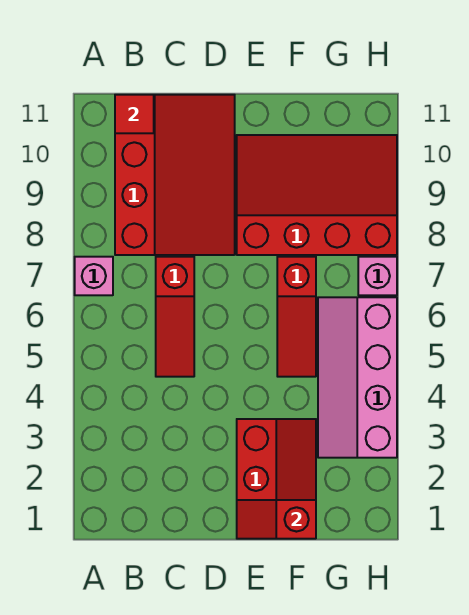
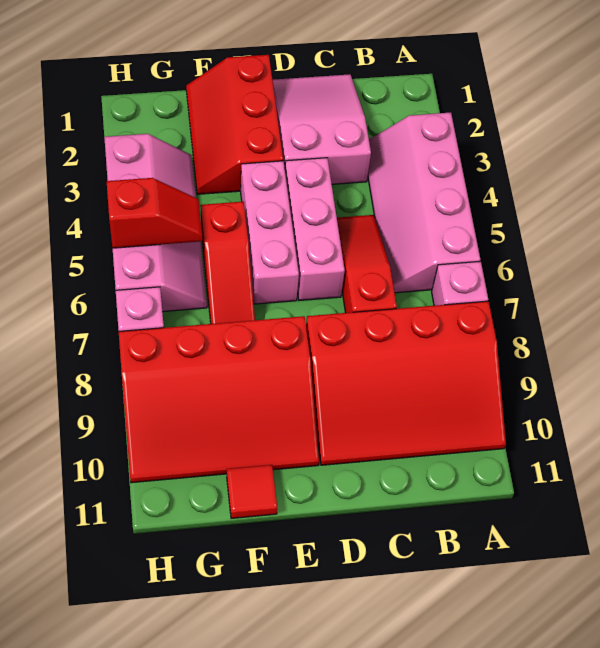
none -> pink 2x4 slope [368,112,480,293]
red 3x4 slope [115,95,235,255] -> red 3x4 slope turned to [306,301,506,465]
red 1x1 tile [115,95,154,133] -> red 1x1 tile moved to [227,465,277,518]
none -> pink 2x3 slope [273,74,371,184]
none -> pink 1x3 brick [285,158,345,301]
red 1x2 slope [237,500,316,539] -> red 1x2 slope moved to [107,178,202,248]
none -> pink 1x3 brick [241,161,299,304]
red 1x3 slope [277,257,316,377] -> red 1x3 slope turned to [201,202,255,324]

